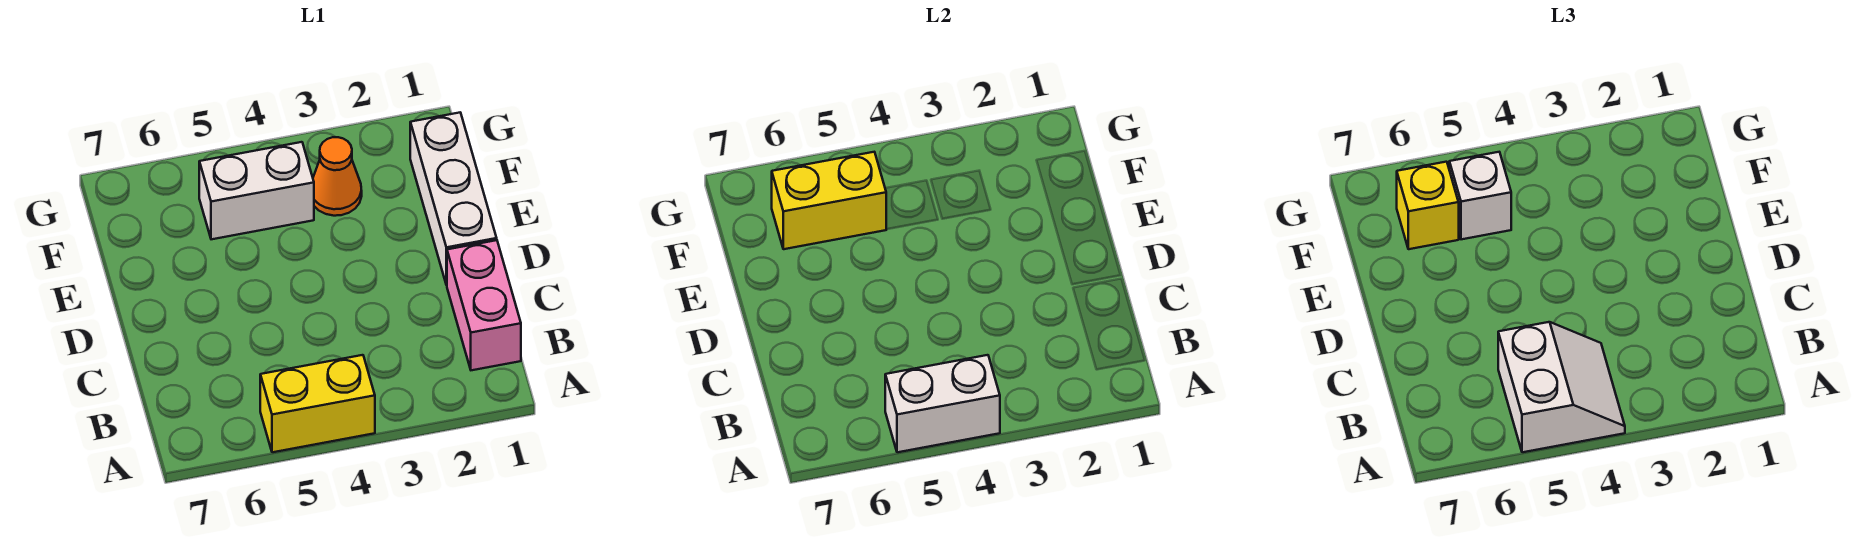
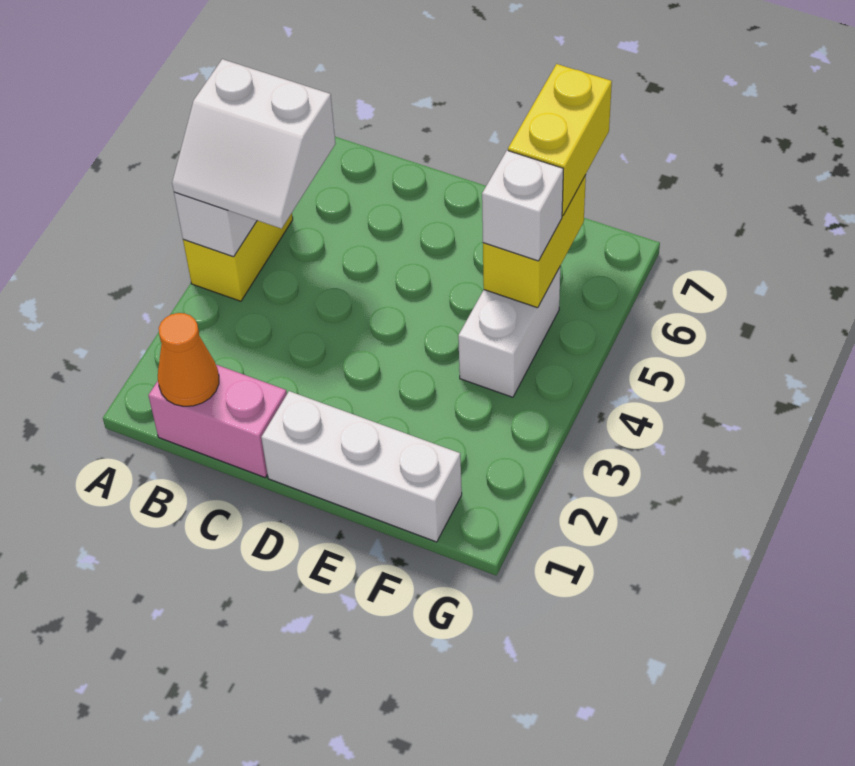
orange 1x1 cone [313,137,362,216] -> orange 1x1 cone moved to [158,313,219,406]
yellow 1x1 brick [1397,162,1459,249] -> yellow 1x2 brick [508,64,612,216]

